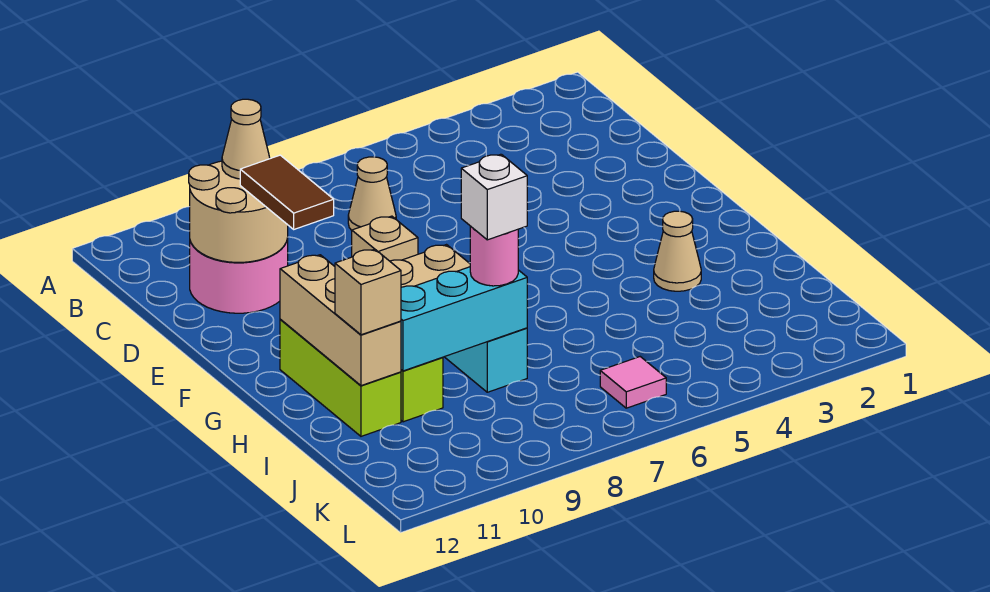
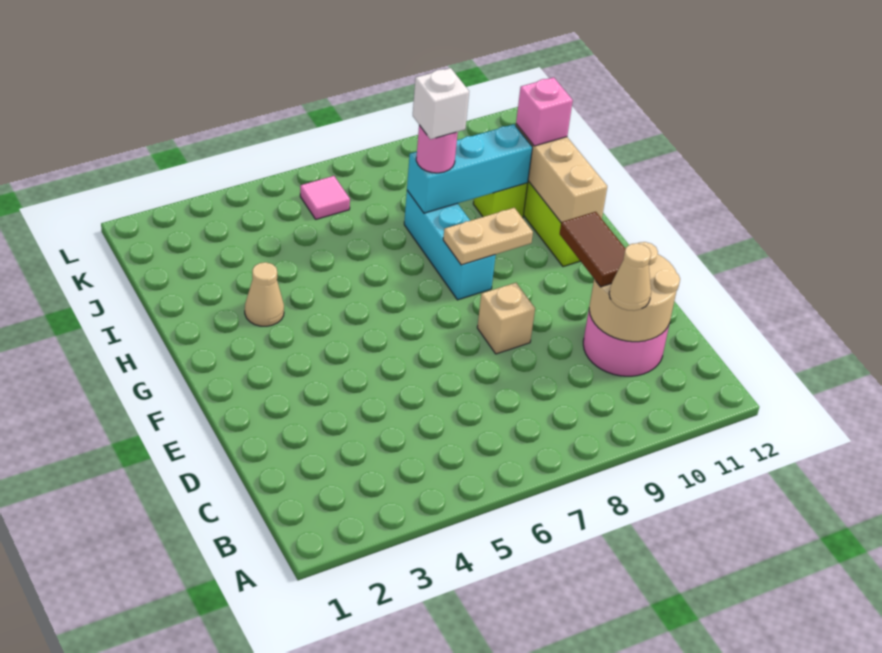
tan 1x1 cone [348,157,396,230] -> none
tan 1x1 brick [335,249,401,335] -> pink 1x1 brick [516,77,573,146]

